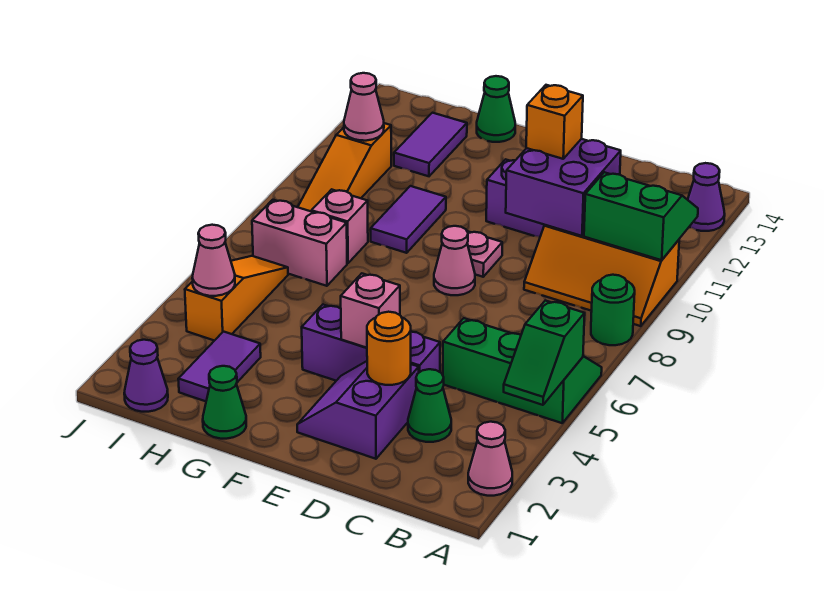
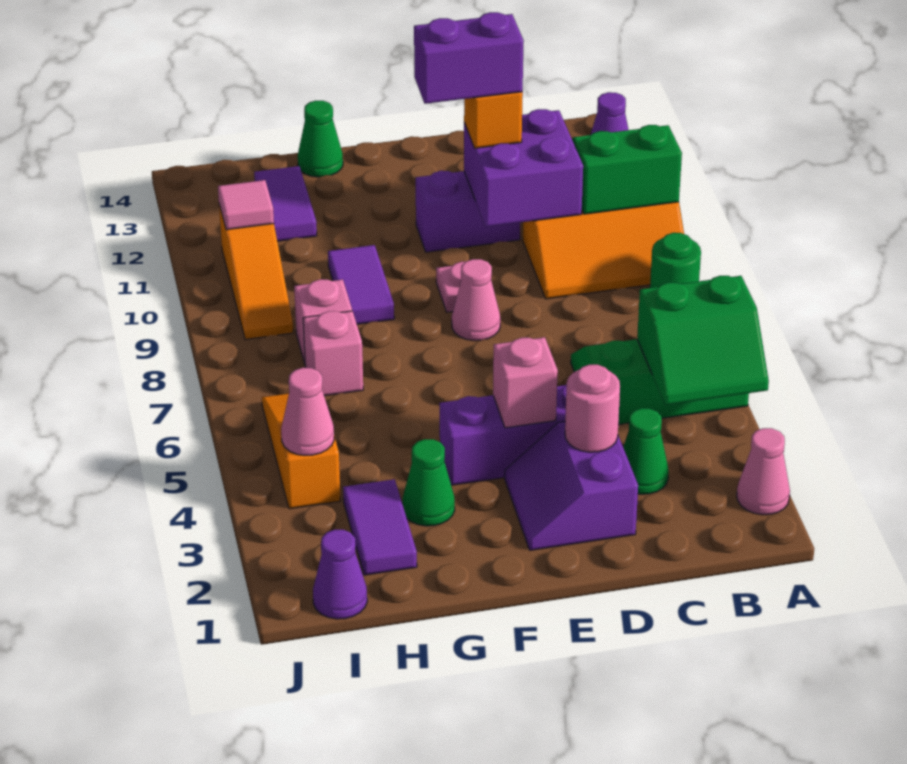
green 1x2 slope [504,300,585,405] -> green 2x2 slope [637,276,769,405]
orange 1x1 round brick [367,312,411,385] -> pink 1x1 round brick [565,365,620,452]
none -> purple 1x2 brick [414,12,524,104]
green 1x1 cone [203,366,246,439] -> green 1x1 cone moved to [402,439,455,526]
pink 1x2 brick [252,200,347,286] -> pink 1x1 brick [303,311,363,396]
pink 1x1 cone [344,73,384,141] -> pink 1x1 tile [218,180,274,230]

